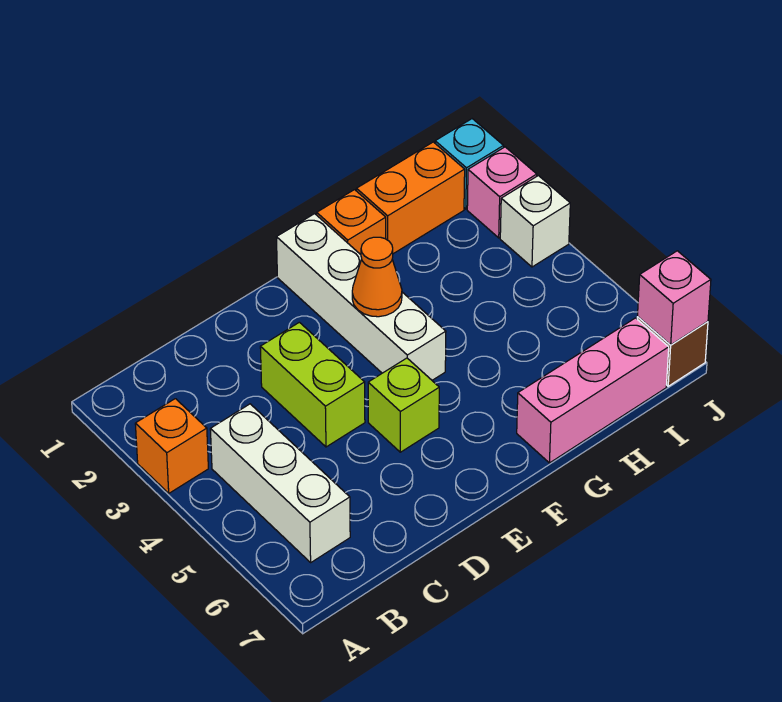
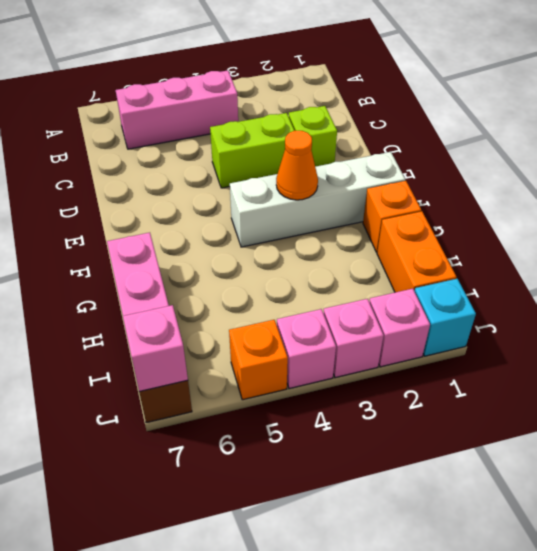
orange 1x1 brick [135,399,208,493] -> orange 1x1 brick moved to [229,320,288,400]
white 1x3 brick [210,404,350,562] -> pink 1x3 brick [116,70,238,149]
lime 1x1 brick [368,358,439,452] -> lime 1x1 brick moved to [289,106,337,167]
white 1x1 brick [500,176,570,267] -> pink 1x1 brick [323,299,384,378]
none -> pink 1x1 brick [277,309,336,389]

